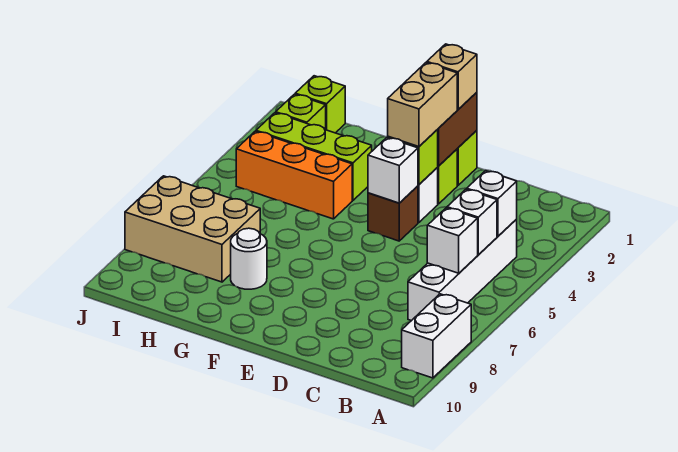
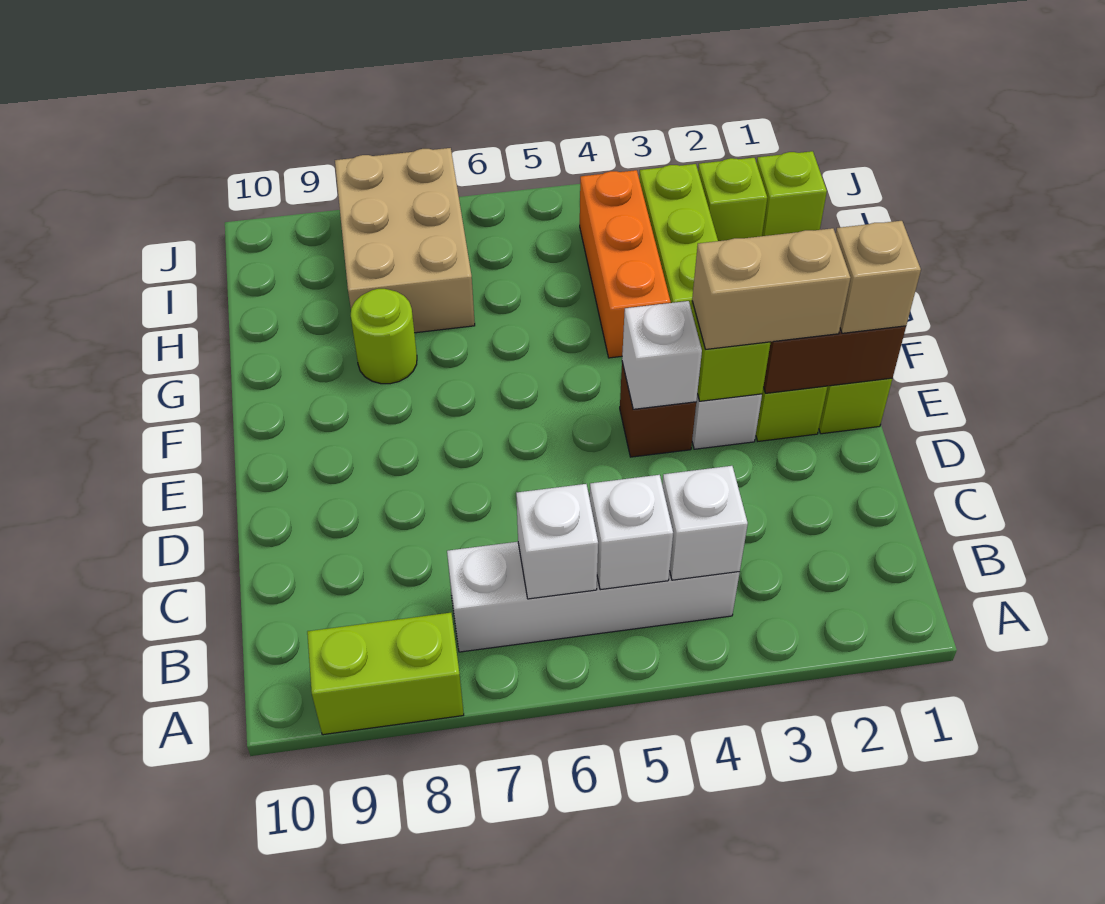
white 1x2 brick [402,294,471,378] -> lime 1x2 brick [307,613,464,735]
white 1x1 round brick [231,228,267,289] -> lime 1x1 round brick [351,289,417,384]

